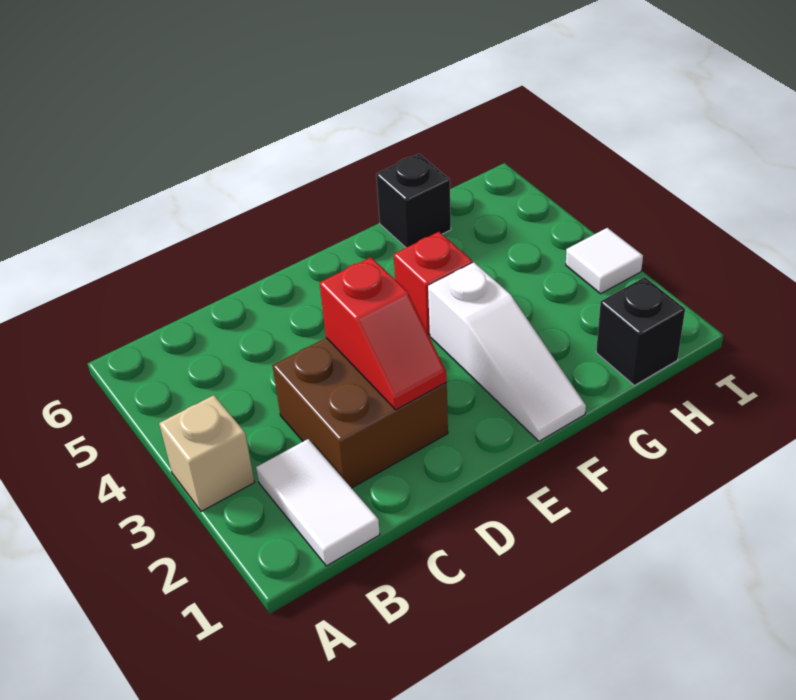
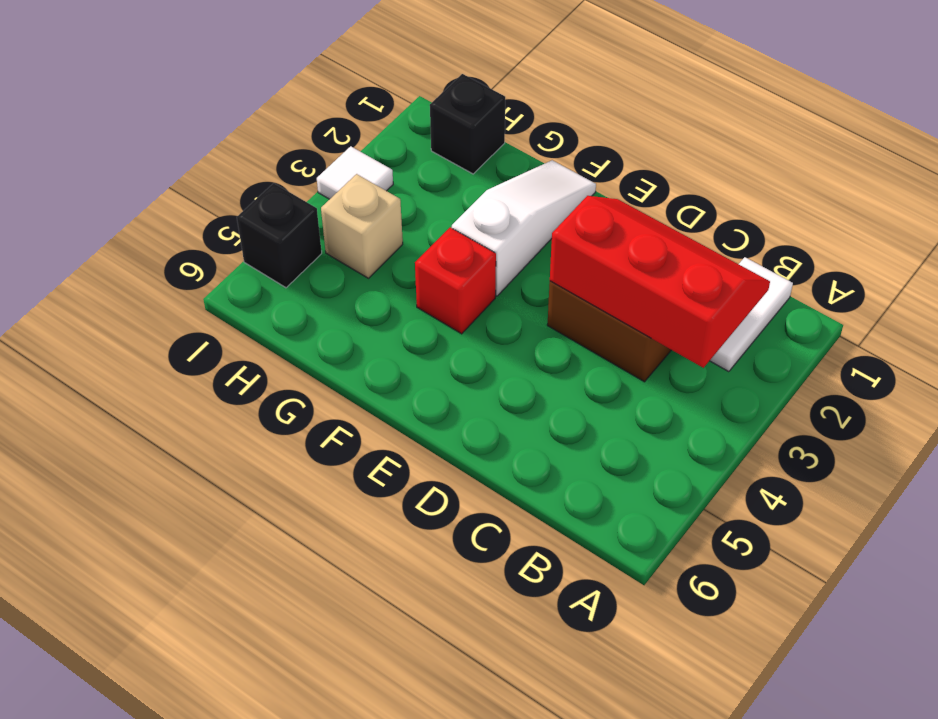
tan 1x1 brick [159,395,254,512] -> tan 1x1 brick moved to [321,174,403,278]
red 1x2 slope [320,257,447,410] -> red 2x3 slope [550,196,770,368]
black 1x1 brick [376,154,451,248] -> black 1x1 brick moved to [237,183,322,288]

